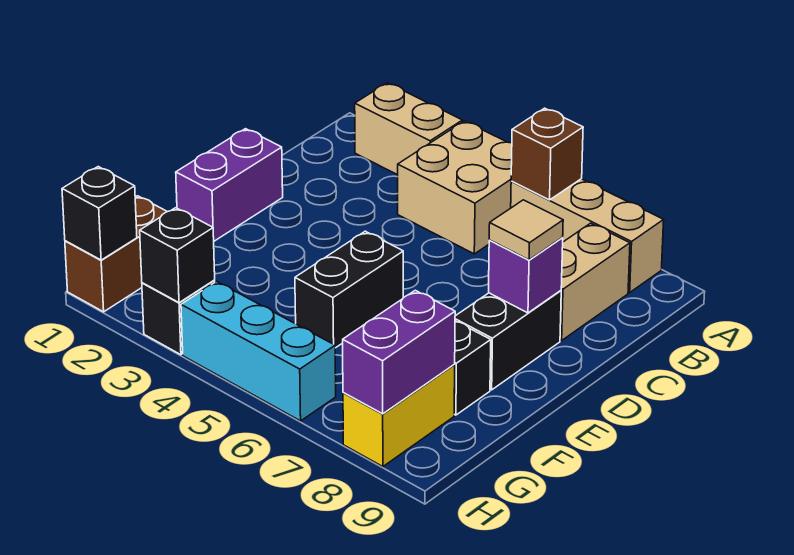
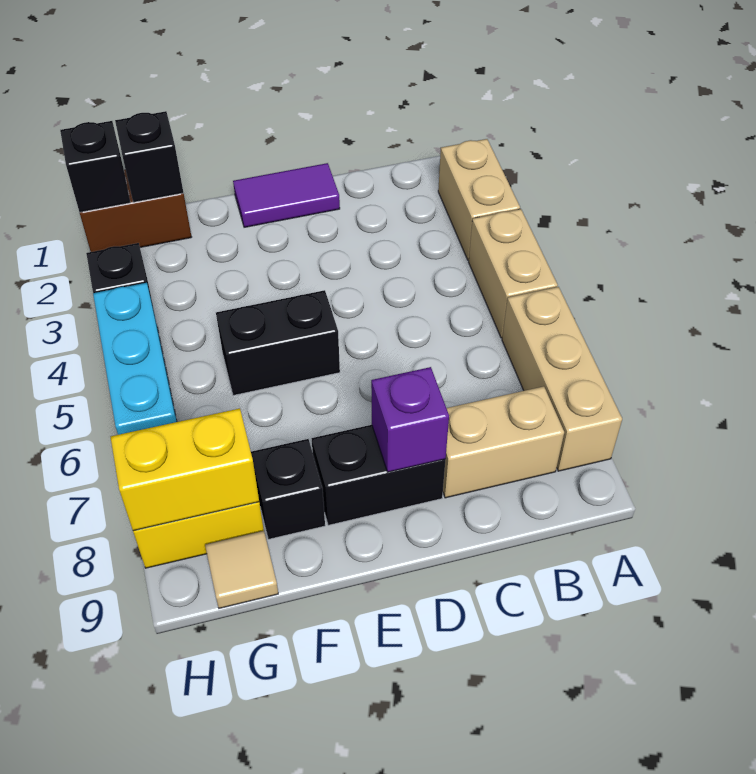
tan 2x2 brick [398,121,512,254] -> tan 1x2 brick [469,209,558,338]
brown 1x1 brick [511,108,583,200] -> none
purple 1x2 brick [176,129,283,241] -> purple 1x2 tile [233,163,340,227]
tan 1x1 tile [489,200,563,260] -> tan 1x1 tile moved to [205,531,278,608]
purple 1x2 brick [343,290,455,414] -> yellow 1x2 brick [111,408,259,531]
black 1x1 brick [140,208,215,303] -> black 1x1 brick moved to [115,111,183,202]

